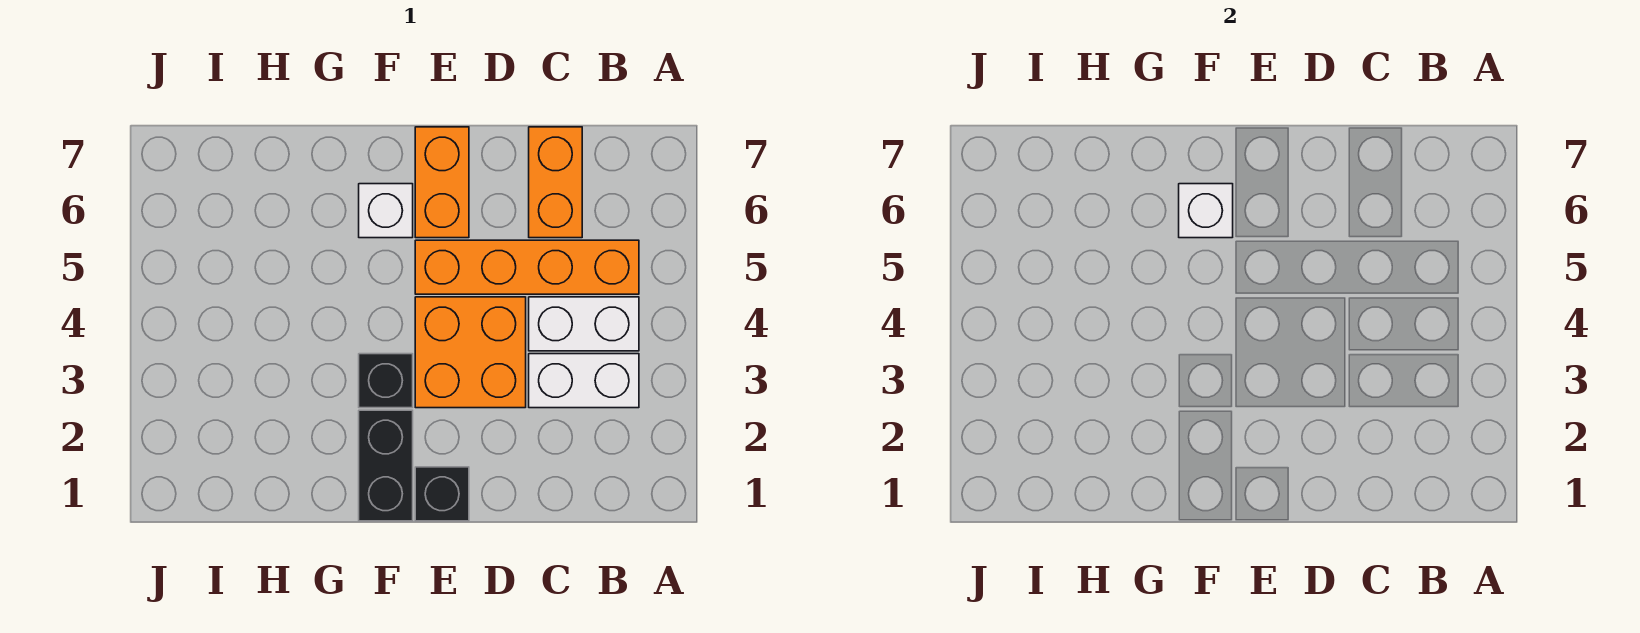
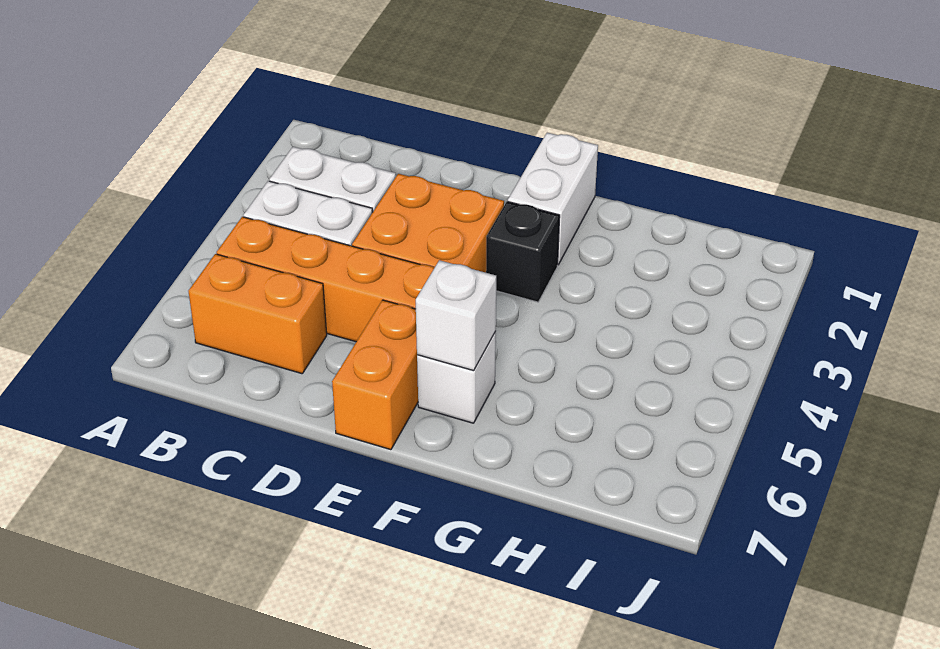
orange 1x2 brick [529,127,582,238] -> orange 1x2 brick turned to [189,254,327,374]
black 1x1 brick [415,467,469,521] -> none
black 1x2 brick [359,410,413,521] -> white 1x2 brick [508,133,598,265]

